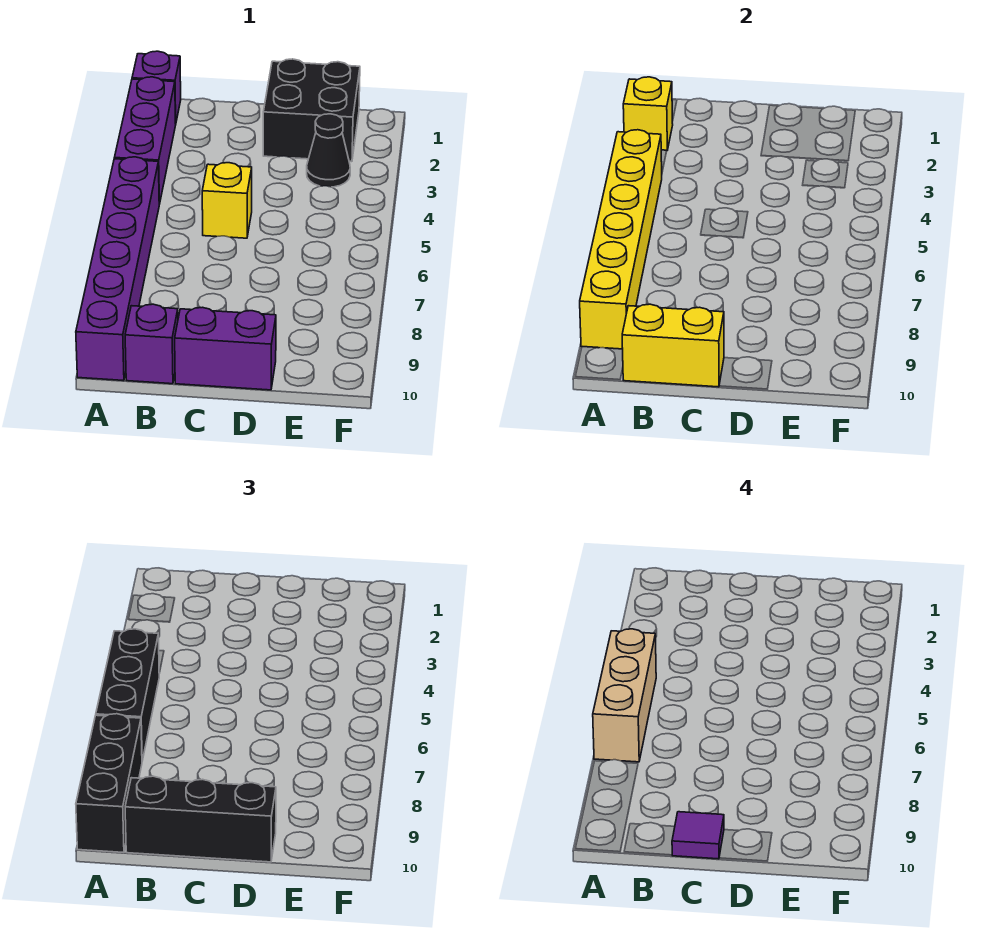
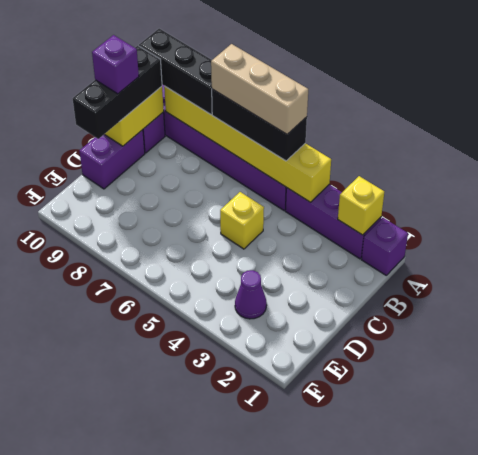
purple 1x1 tile [672,812,724,859] -> purple 1x1 brick [92,35,139,94]
black 2x2 brick [263,59,360,162] -> none
black 1x1 cone [307,114,350,187] -> purple 1x1 cone [235,270,267,319]

